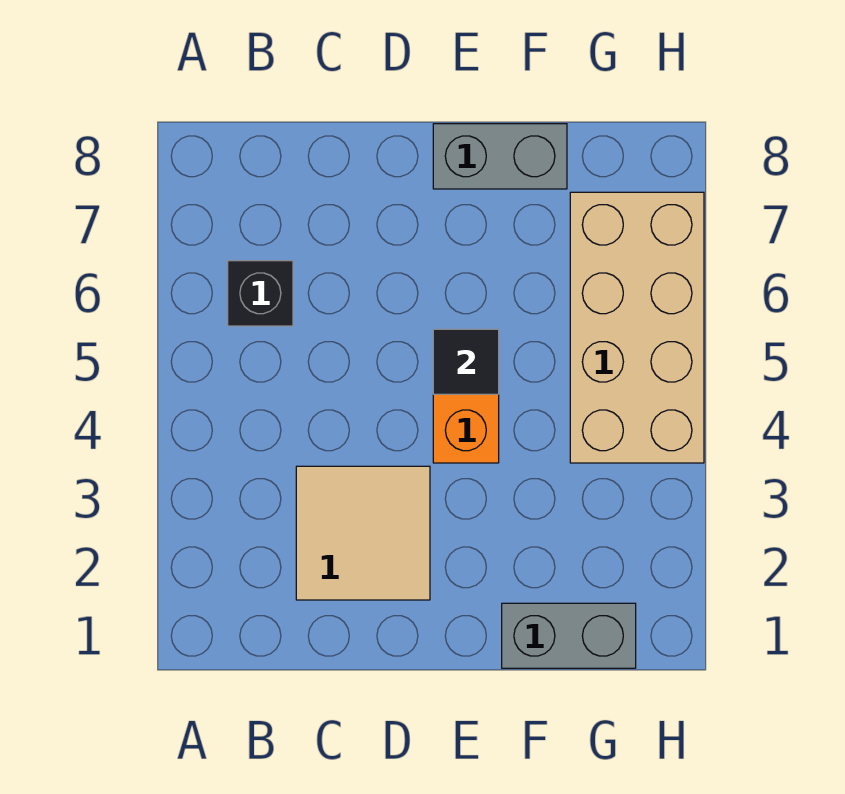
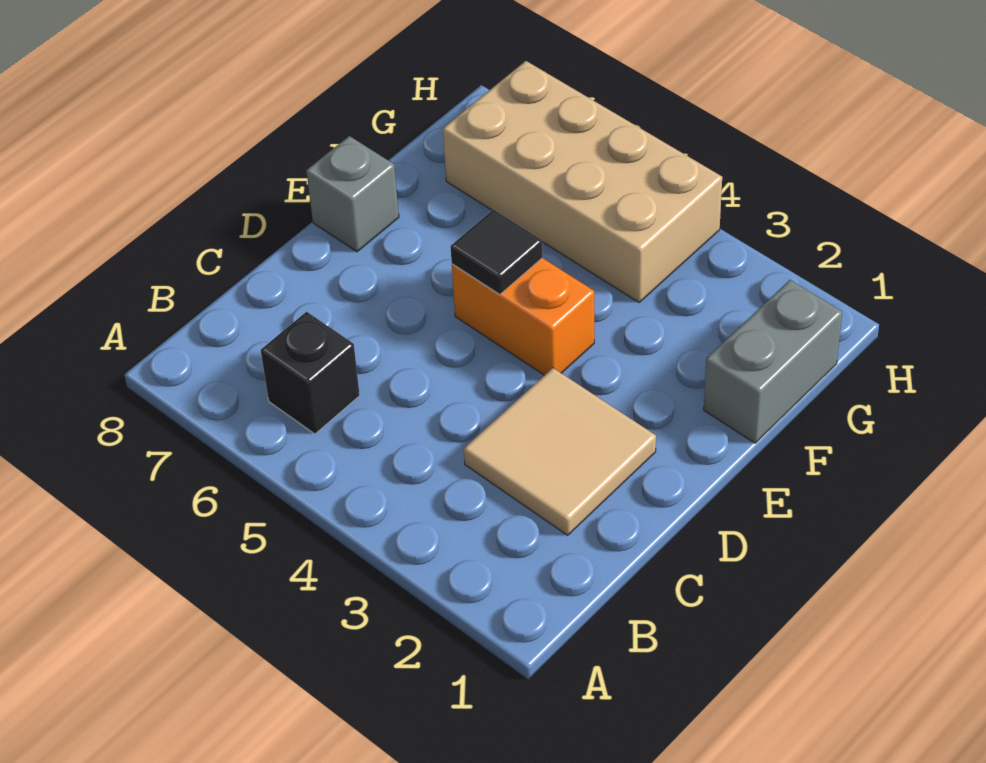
grey 1x2 brick [433,124,567,189] -> grey 1x1 brick [306,136,399,252]

